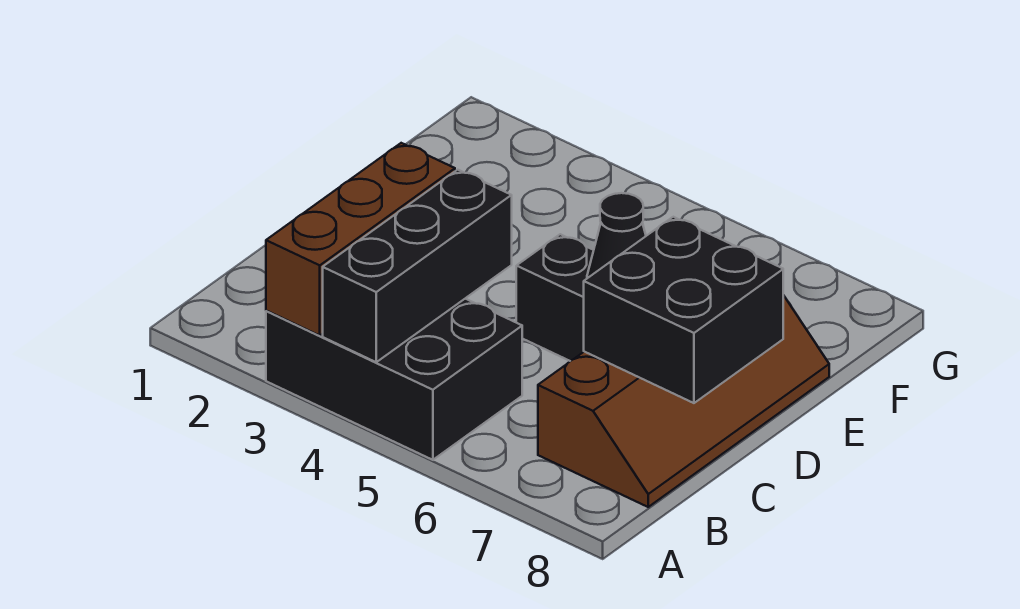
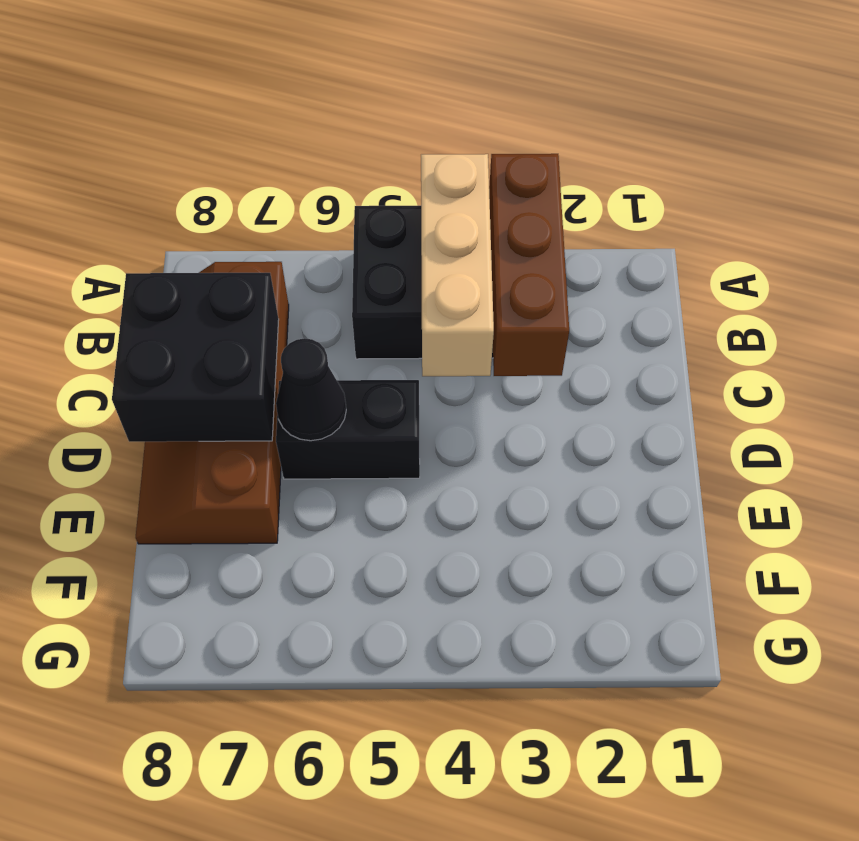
black 1x3 brick [323,170,512,362] -> tan 1x3 brick [421,154,494,376]

